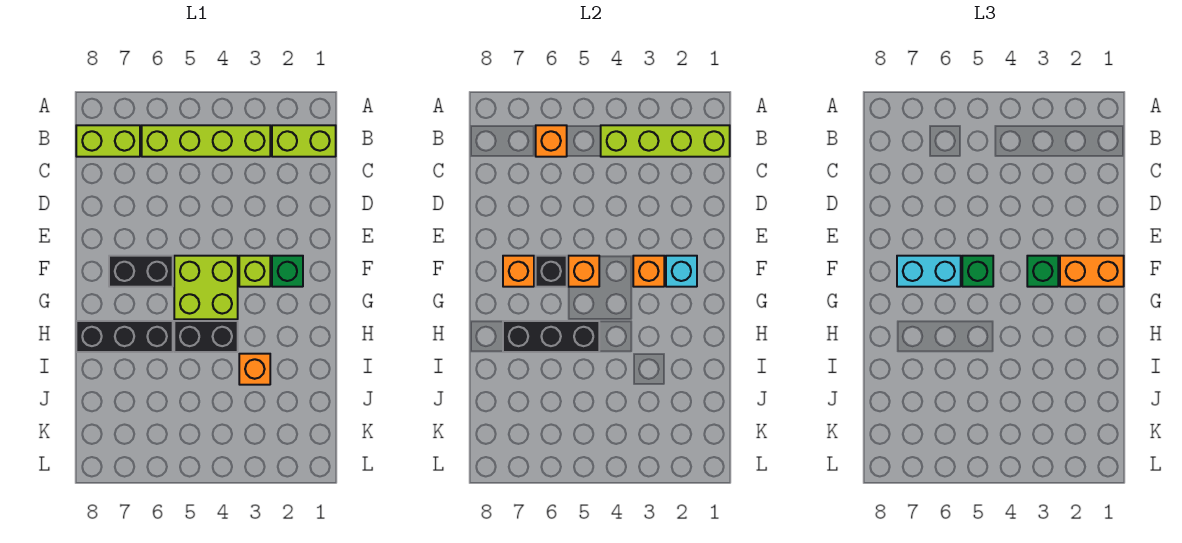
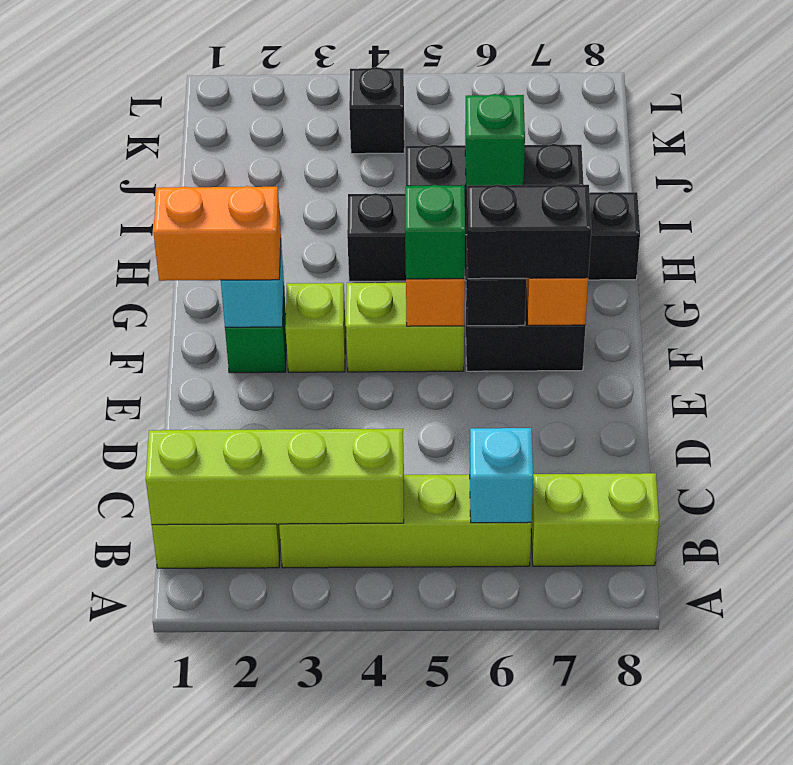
orange 1x1 brick [536,125,567,157] -> cyan 1x1 brick [470,428,533,523]
orange 1x1 brick [633,256,664,287] -> none
green 1x1 brick [1027,256,1058,287] -> green 1x1 brick moved to [465,94,525,187]
lime 2x2 brick [174,256,238,319] -> lime 1x2 brick [346,283,464,372]
cyan 1x2 brick [897,256,961,287] -> black 1x2 brick [467,184,591,279]
orange 1x1 brick [239,354,270,385] -> none
none -> black 1x1 brick [349,67,404,154]

